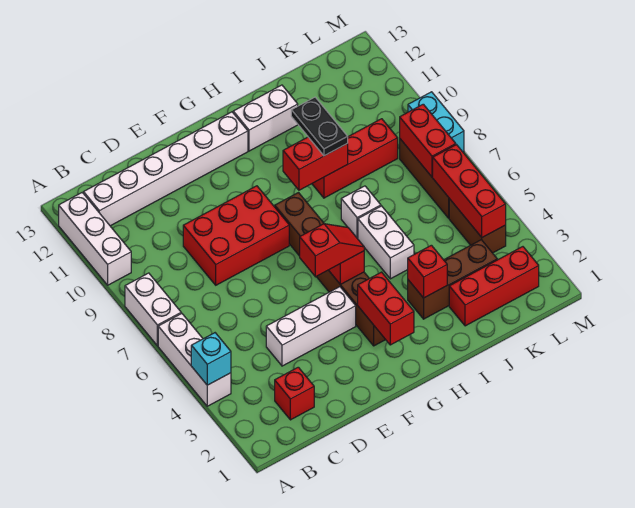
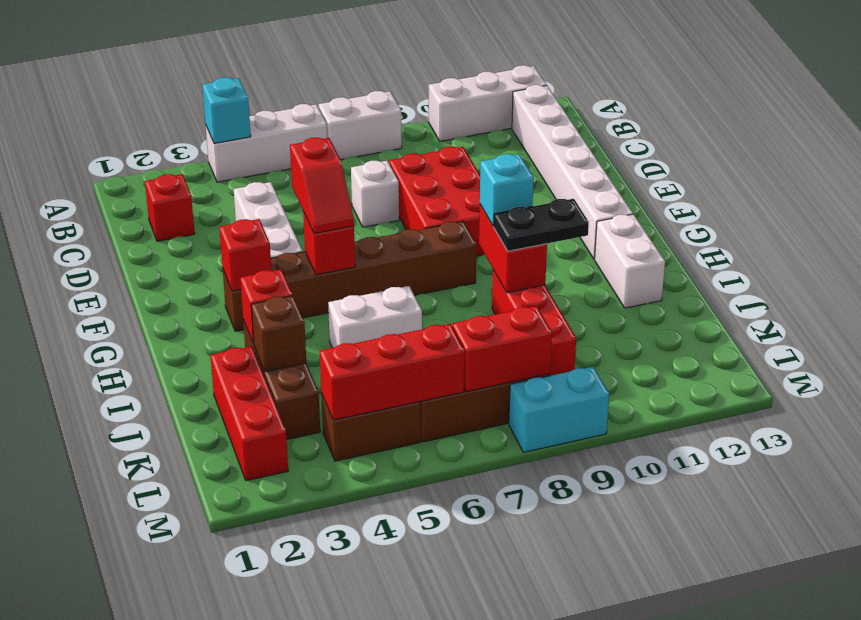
red 1x2 brick [358,272,414,345] -> red 1x1 brick [219,219,271,291]
none -> cyan 1x1 brick [480,154,534,226]
white 1x1 brick [341,186,381,238] -> white 1x1 brick moved to [351,161,399,227]
none -> brown 1x1 brick [251,296,306,372]

